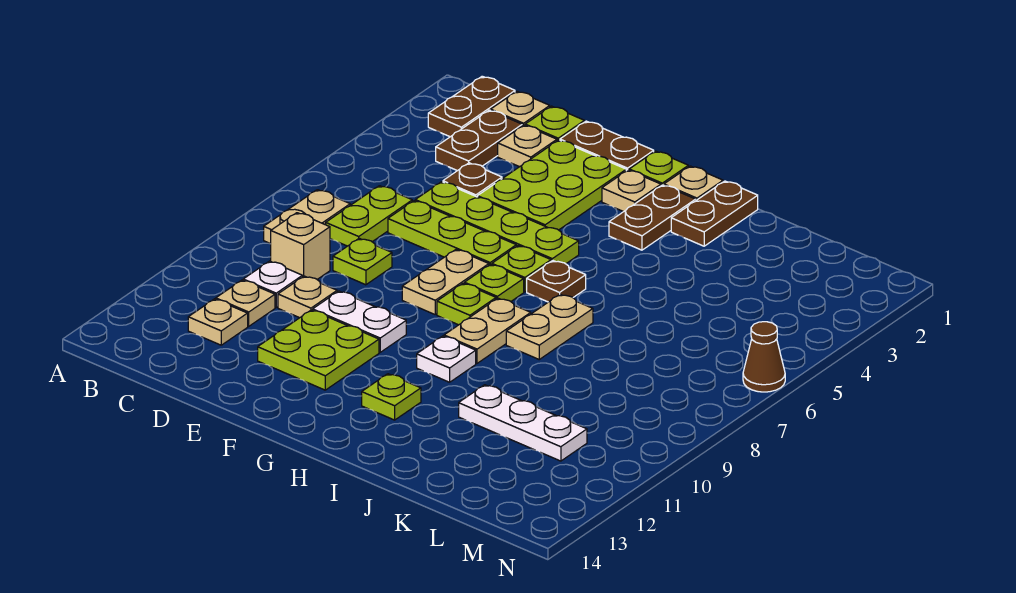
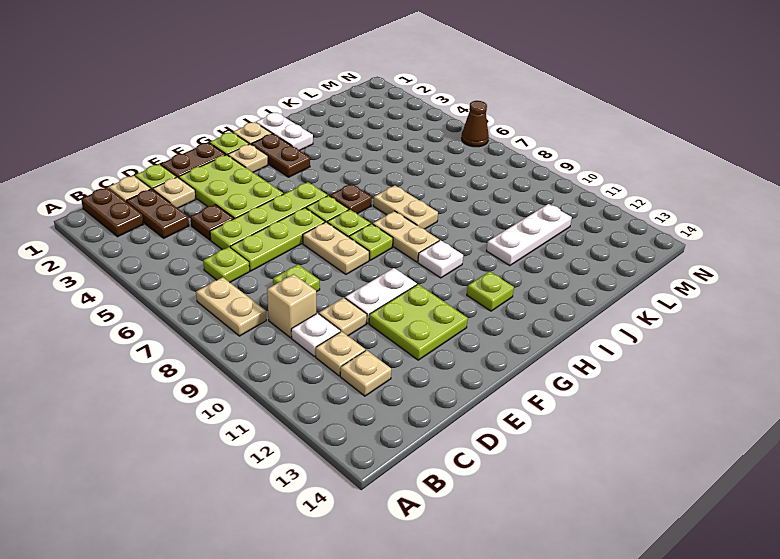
lime 1x2 plate [326,186,412,246] -> lime 1x1 plate [203,247,250,282]
brown 1x2 plate [671,181,758,246] -> white 1x2 plate [256,112,313,151]

